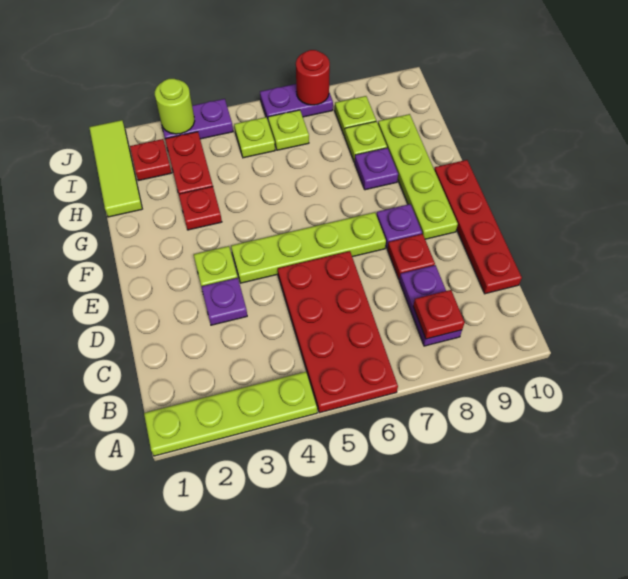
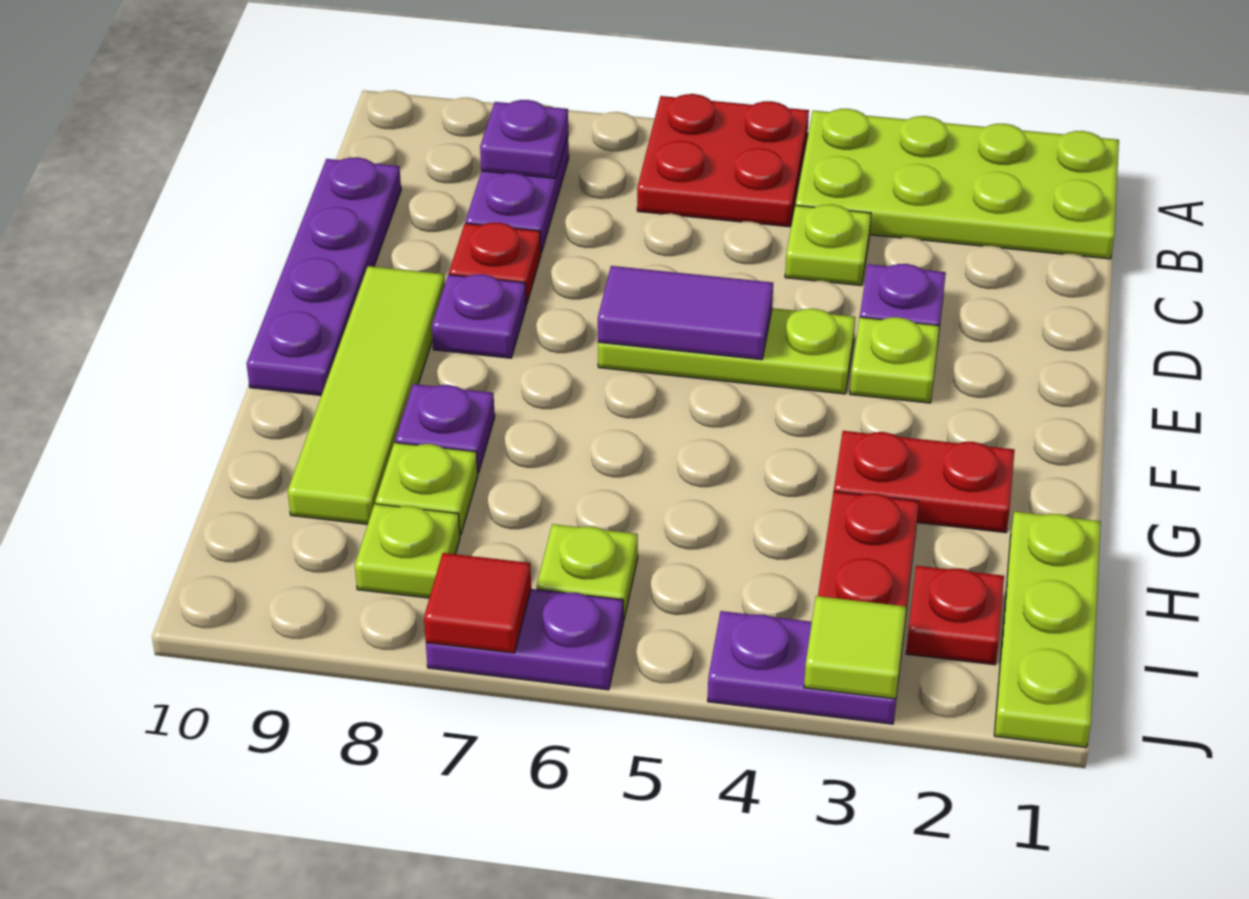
lime 1x4 plate [144,372,317,456] -> lime 2x4 plate [795,109,1119,259]
red 2x4 plate [278,251,398,413] -> red 2x2 plate [637,94,809,227]
red 1x1 plate [413,290,465,339] -> purple 1x1 plate [480,100,568,178]
red 1x4 plate [434,160,522,294] -> purple 1x4 plate [247,157,401,396]
lime 1x4 plate [231,212,386,283] -> lime 1x3 plate [598,308,855,394]
none -> purple 1x2 tile [598,266,773,360]
lime 1x4 plate [378,114,458,239] -> lime 1x4 tile [288,266,445,524]
red 1x1 plate [179,187,222,230] -> red 1x2 plate [834,431,1015,533]
lime 1x3 tile [89,120,142,217] -> lime 1x3 plate [994,512,1101,747]
lime 1x1 plate [234,117,275,158] -> lime 1x1 plate moved to [785,204,871,286]
lime 1x1 round brick [155,79,195,134] -> lime 1x1 tile [804,596,906,699]
red 1x1 round brick [296,50,330,105] -> red 1x1 tile [424,553,531,653]

